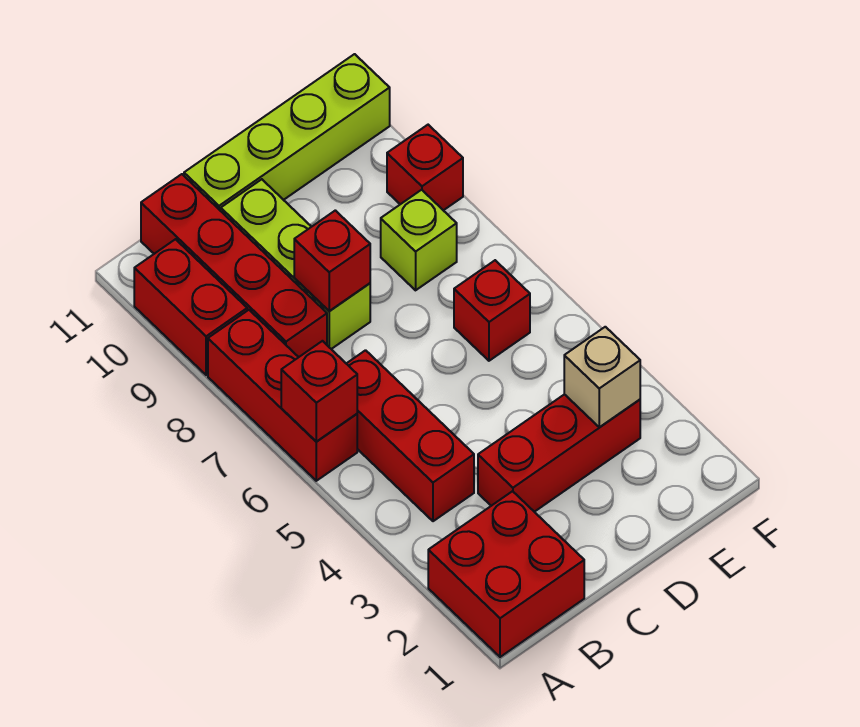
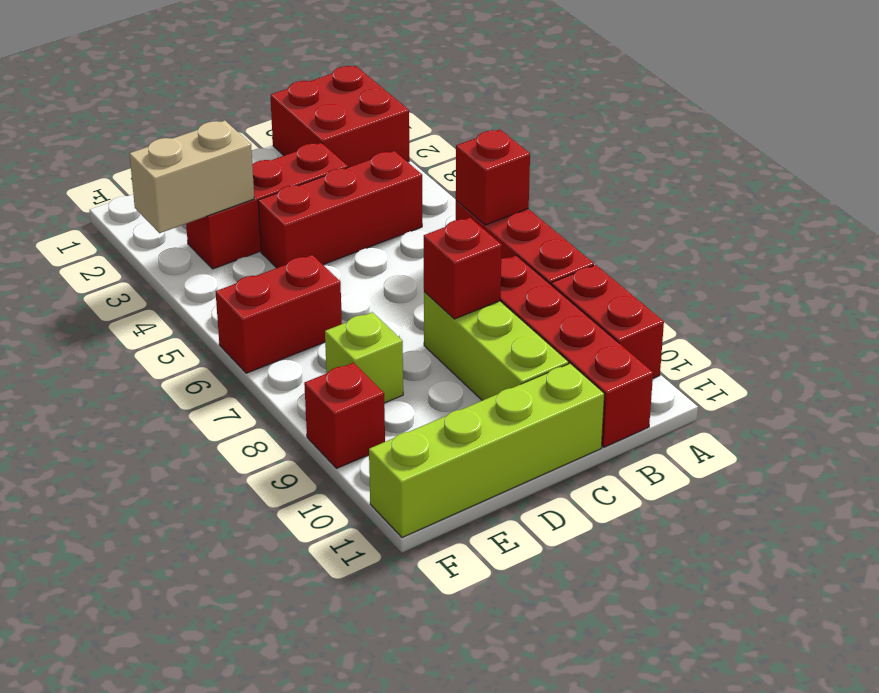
red 1x3 brick [346,350,474,521] -> red 1x3 brick turned to [258,151,422,268]
tan 1x1 brick [564,327,640,427] -> tan 1x2 brick [129,121,254,233]
red 1x1 brick [454,260,530,361] -> red 1x2 brick [216,255,342,373]

